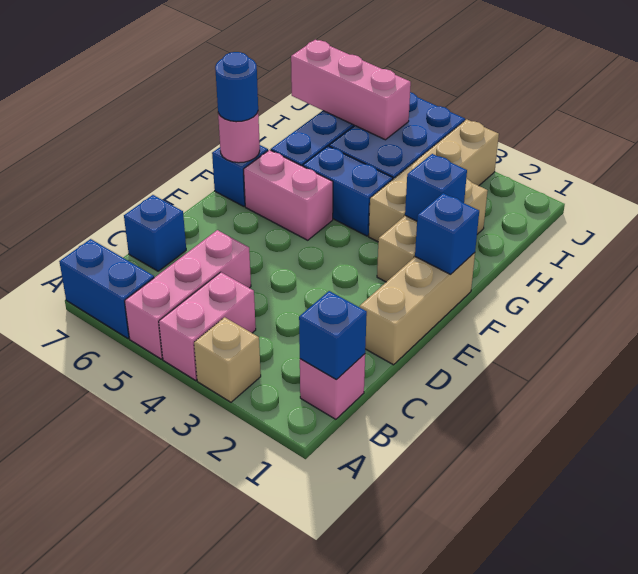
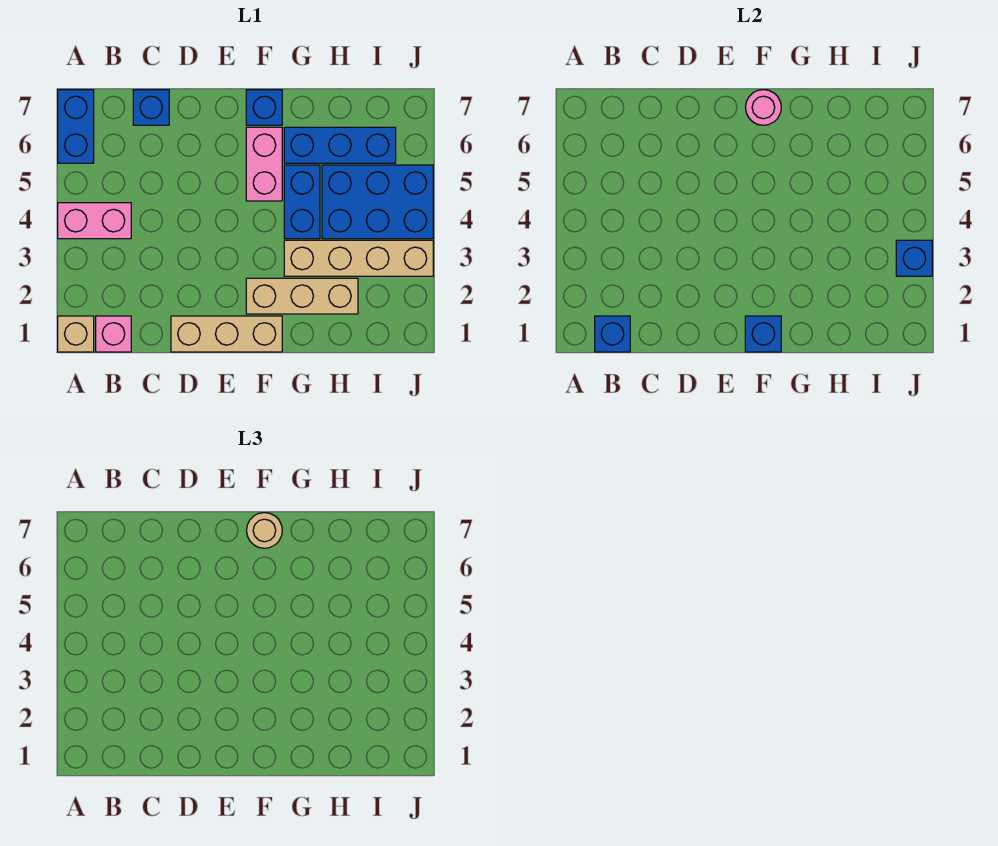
tan 1x1 brick [194,317,261,402] -> tan 1x1 brick moved to [58,316,94,352]
pink 1x3 brick [125,230,251,359] -> none
blue 1x1 round brick [215,52,258,122] -> tan 1x1 round brick [247,513,282,548]
blue 1x1 brick [405,154,467,221] -> blue 1x1 brick moved to [896,240,932,276]
pink 1x3 brick [291,40,411,140] -> none

